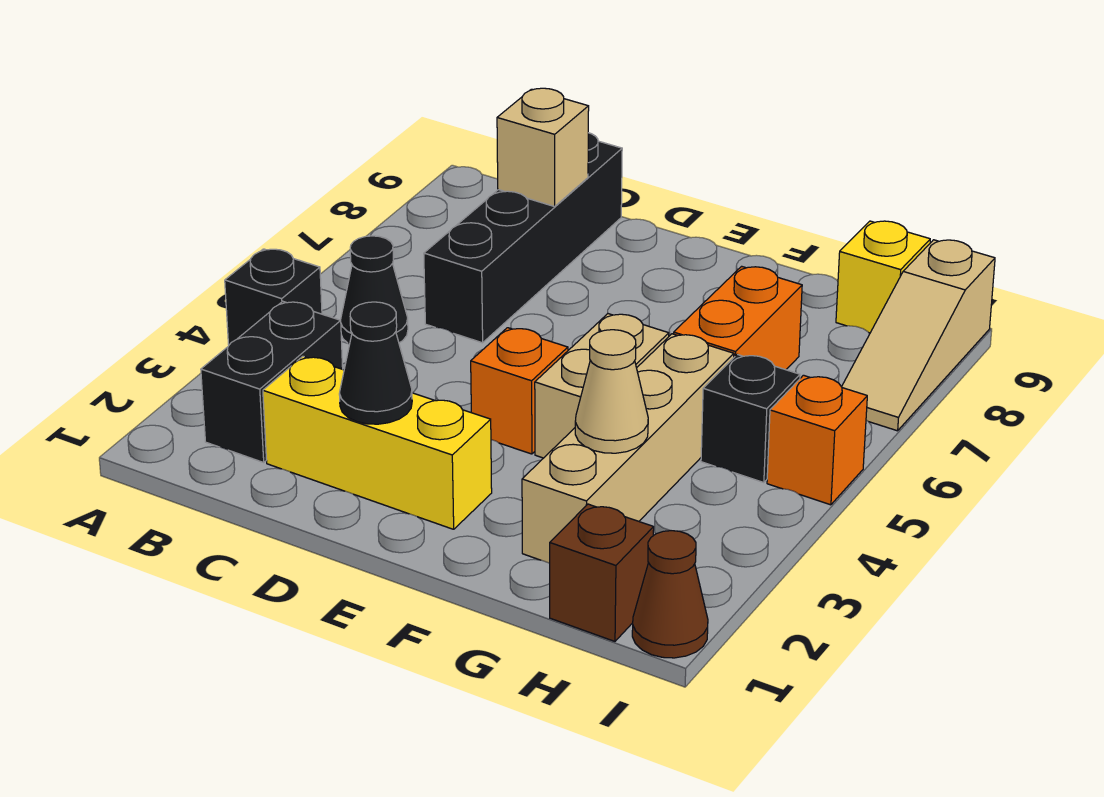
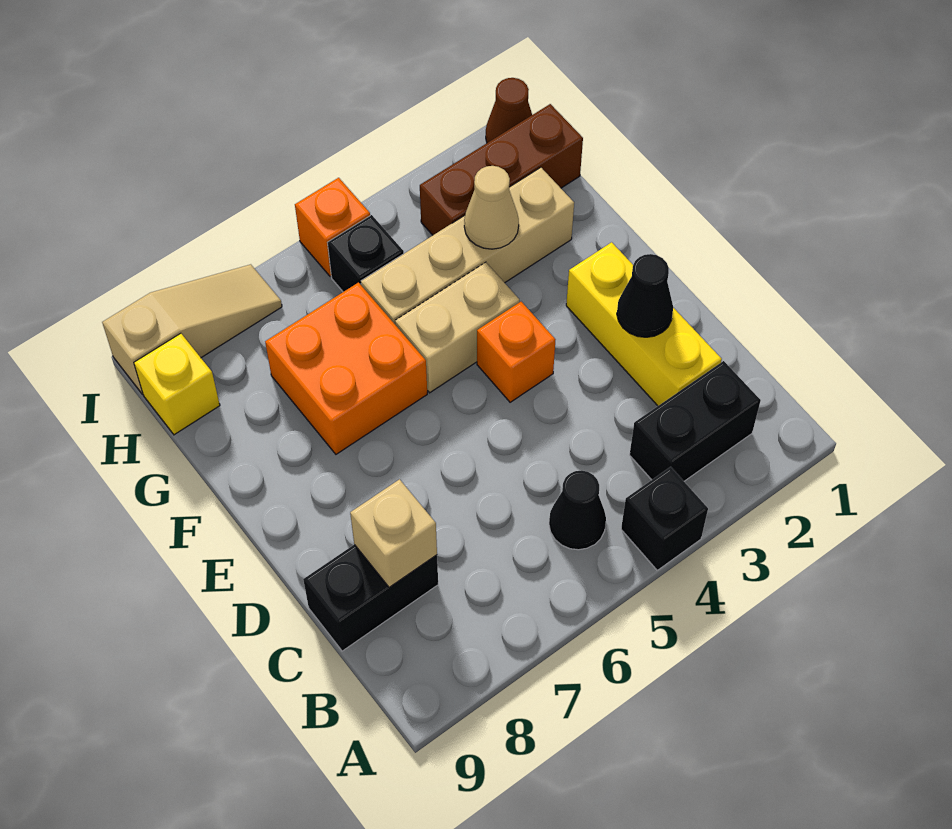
black 1x4 brick [424,133,622,343] -> black 1x2 brick [303,545,438,651]
orange 1x2 brick [674,266,802,370] -> orange 2x2 brick [265,283,427,454]
brown 1x1 brick [550,504,654,641] -> brown 1x3 brick [420,104,583,235]

